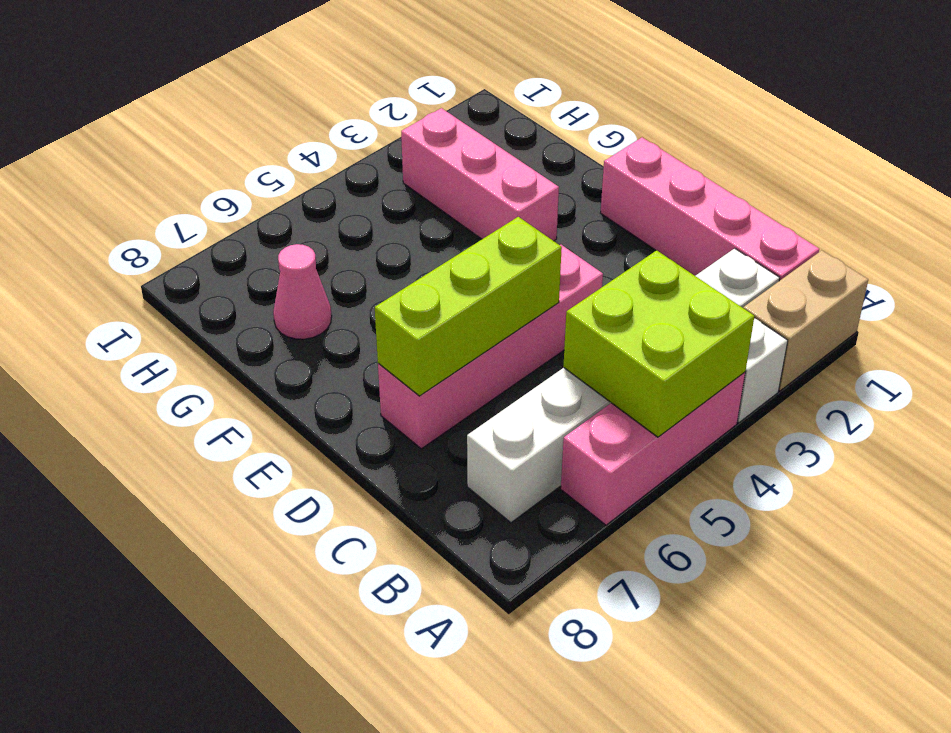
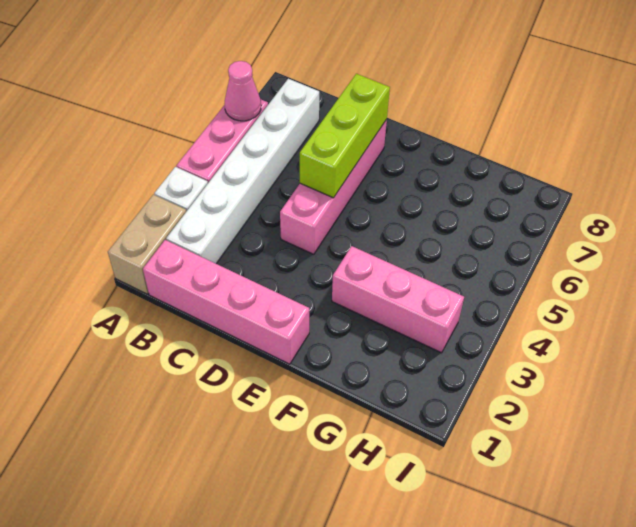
lime 2x2 brick [563,250,754,437] -> none
pink 1x1 cone [273,244,332,339] -> pink 1x1 cone moved to [224,61,261,121]

